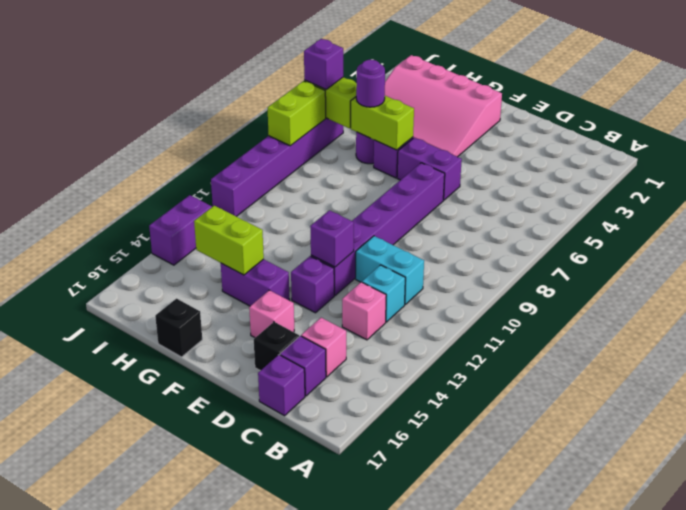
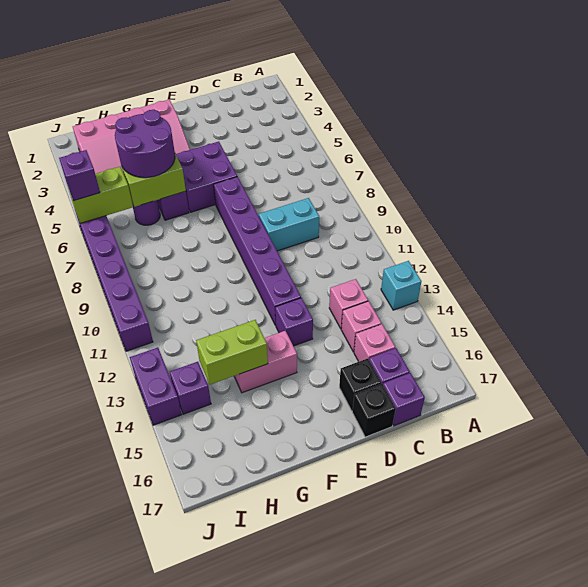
cyan 1x2 brick [356,236,424,304] -> cyan 1x2 brick moved to [259,198,319,251]
cyan 1x1 brick [362,265,405,322] -> cyan 1x1 brick moved to [381,261,422,310]
purple 1x2 brick [397,138,462,200] -> purple 2x2 brick [176,142,237,212]
purple 1x1 brick [310,210,354,267] -> purple 1x1 brick moved to [170,362,211,414]
pink 1x1 brick [249,290,294,338] -> pink 1x1 brick moved to [341,301,381,352]
purple 1x2 brick [221,259,290,306] -> pink 1x2 brick [234,331,297,393]
black 1x1 brick [155,299,202,357] -> black 1x1 brick moved to [352,384,396,437]
purple 1x1 round brick [356,60,385,107] -> purple 2x2 round brick [115,110,175,178]
lime 1x2 brick [268,81,326,146] -> none

